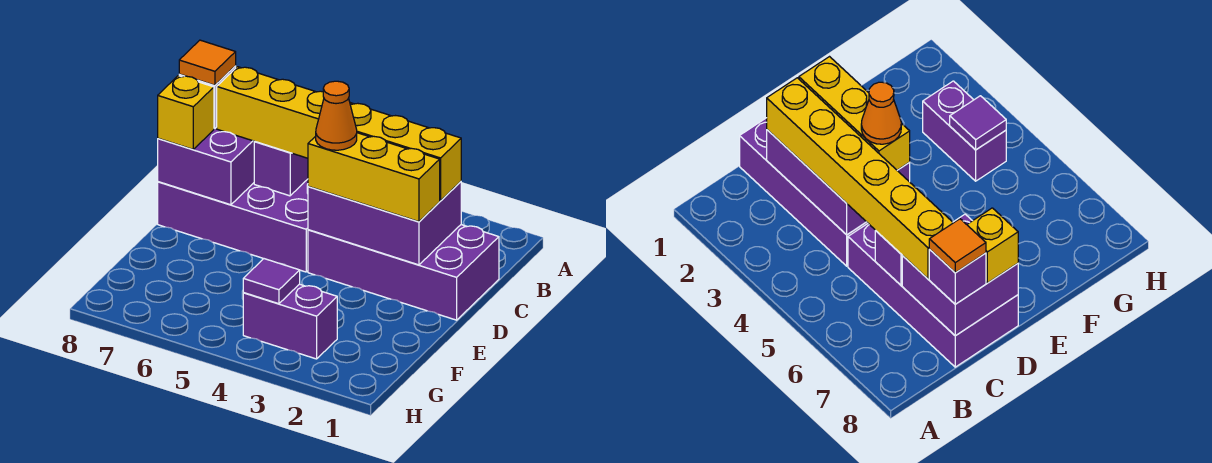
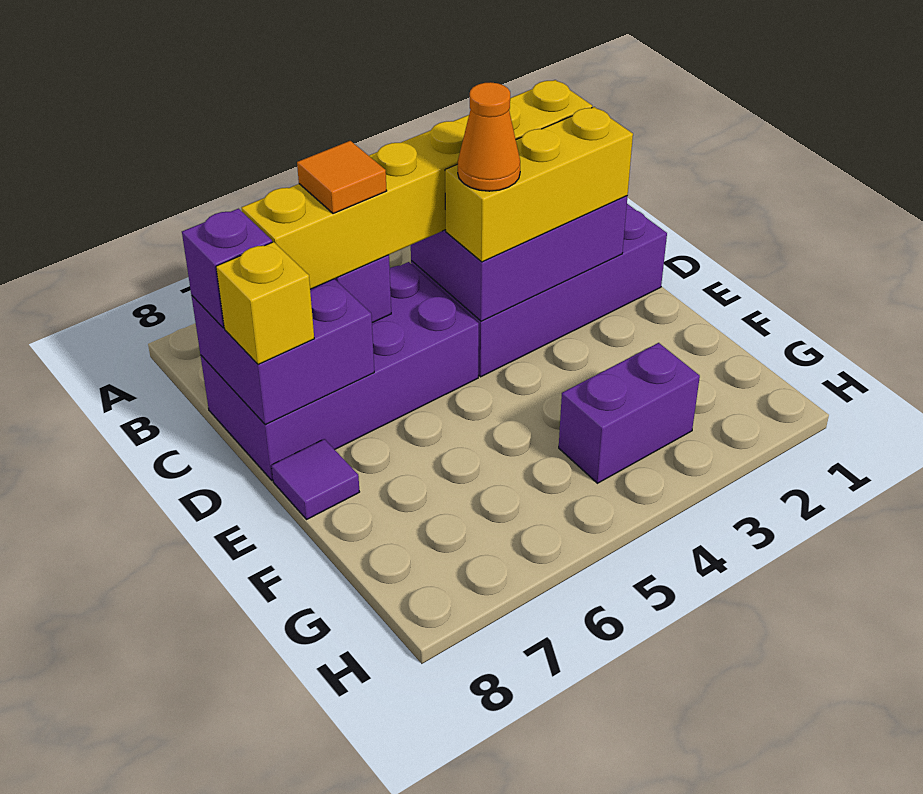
orange 1x1 tile [179,40,236,85] -> orange 1x1 tile moved to [297,141,387,214]
purple 1x1 tile [243,259,300,304] -> purple 1x1 tile moved to [271,439,359,519]

